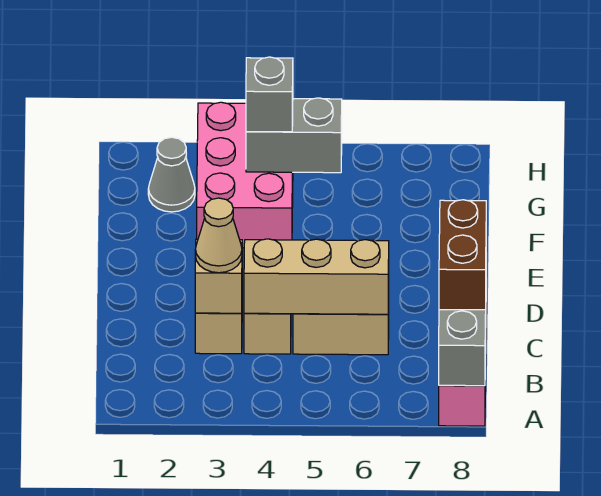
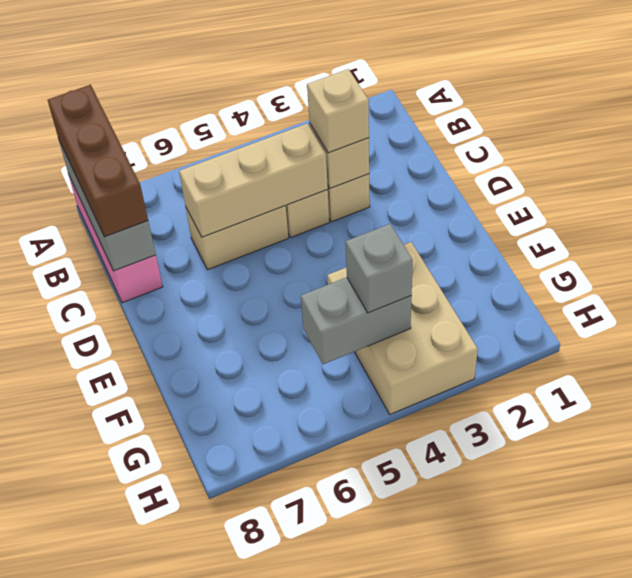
brown 1x2 brick [439,200,486,310] -> brown 1x3 brick [48,85,148,237]
tan 1x1 cone [195,198,242,273] -> tan 1x1 brick [307,69,369,153]
pink 2x3 brick [197,102,293,248] -> tan 2x3 brick [327,242,478,414]
grey 1x1 cone [148,137,195,212] -> none

